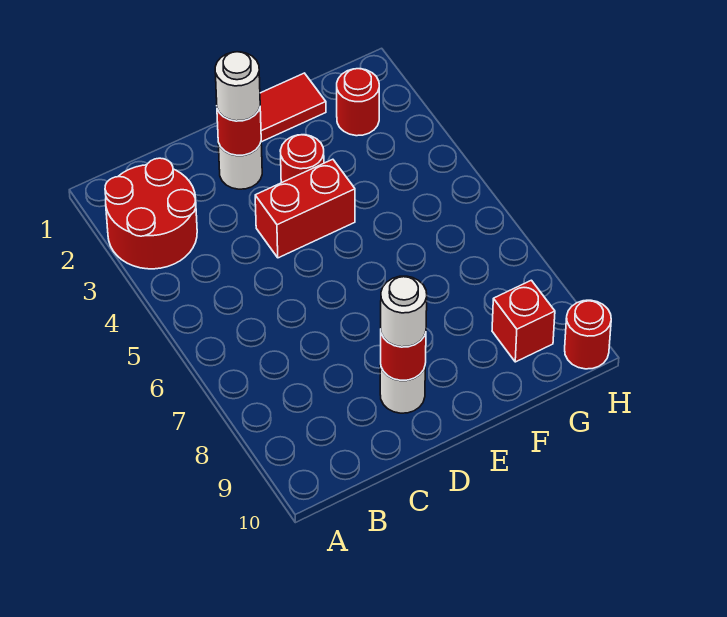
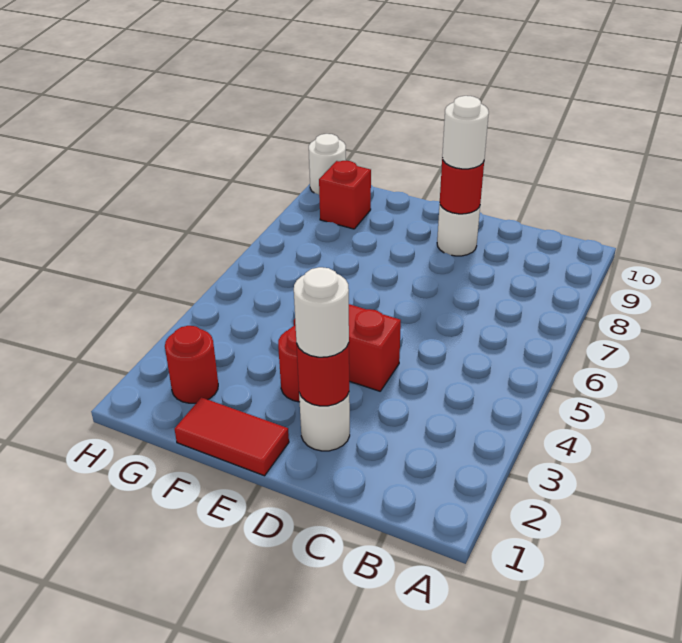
red 2x2 round brick [105,158,197,269] -> none
red 1x1 round brick [565,300,611,369] -> white 1x1 round brick [309,134,346,195]

